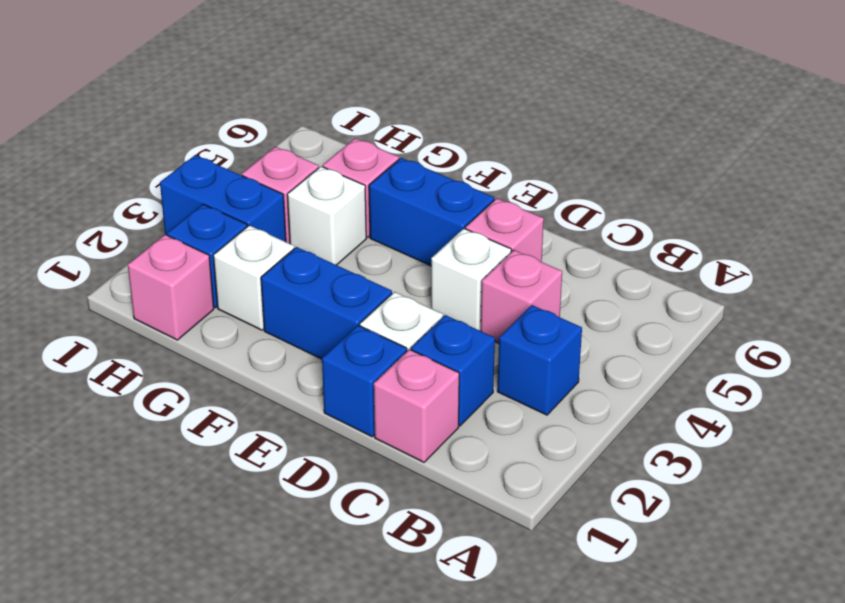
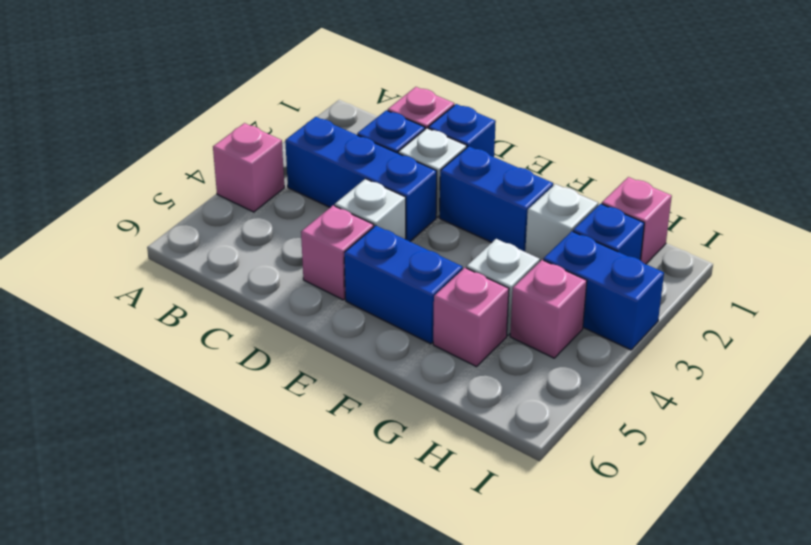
blue 1x1 brick [497,305,582,415] -> blue 1x3 brick [285,117,437,241]
pink 1x1 brick [481,250,562,343] -> pink 1x1 brick moved to [213,123,284,212]

